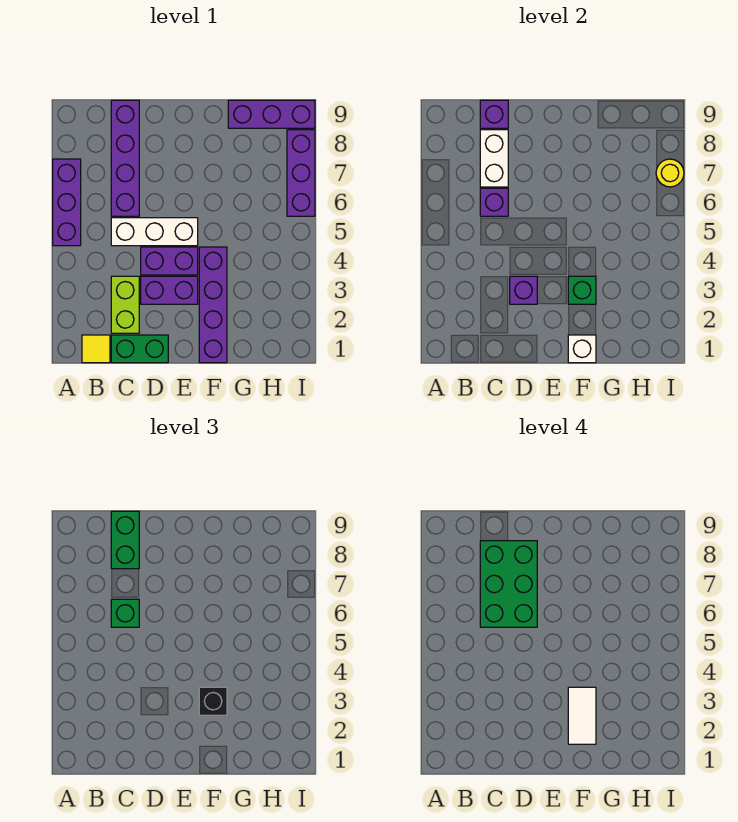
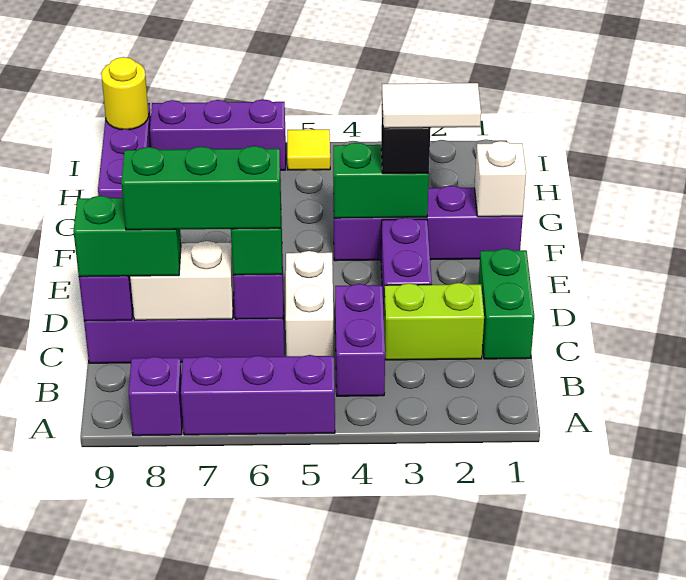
yellow 1x1 tile [82,335,110,363] -> yellow 1x1 tile moved to [287,129,330,170]
white 1x3 brick [111,218,198,246] -> white 1x2 brick [286,251,334,356]
green 2x3 brick [480,541,537,627] -> green 1x3 brick [121,146,281,230]
purple 1x1 brick [510,276,537,304] -> purple 1x1 brick moved to [129,357,183,436]
purple 1x2 brick [141,247,198,275] -> purple 1x2 brick moved to [335,284,385,396]
green 1x1 brick [568,276,596,304] -> green 1x2 brick [333,143,429,218]
yellow 1x1 round brick [656,159,684,187] -> yellow 1x1 round brick moved to [101,57,149,130]

